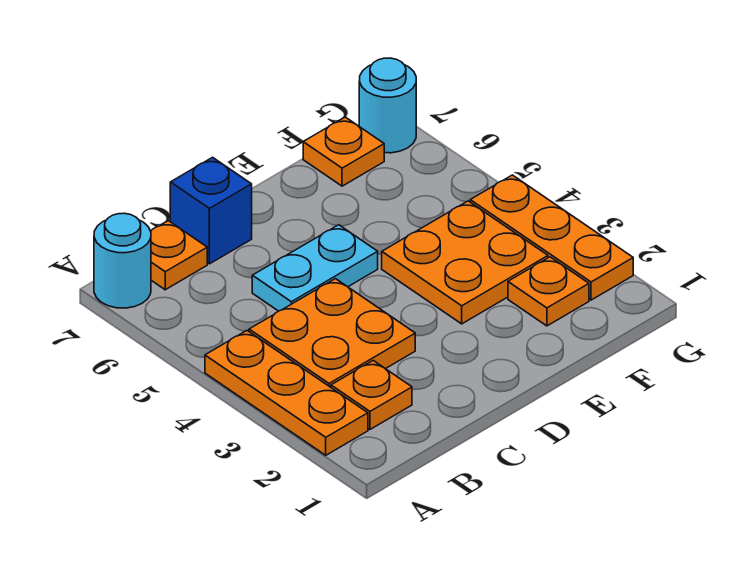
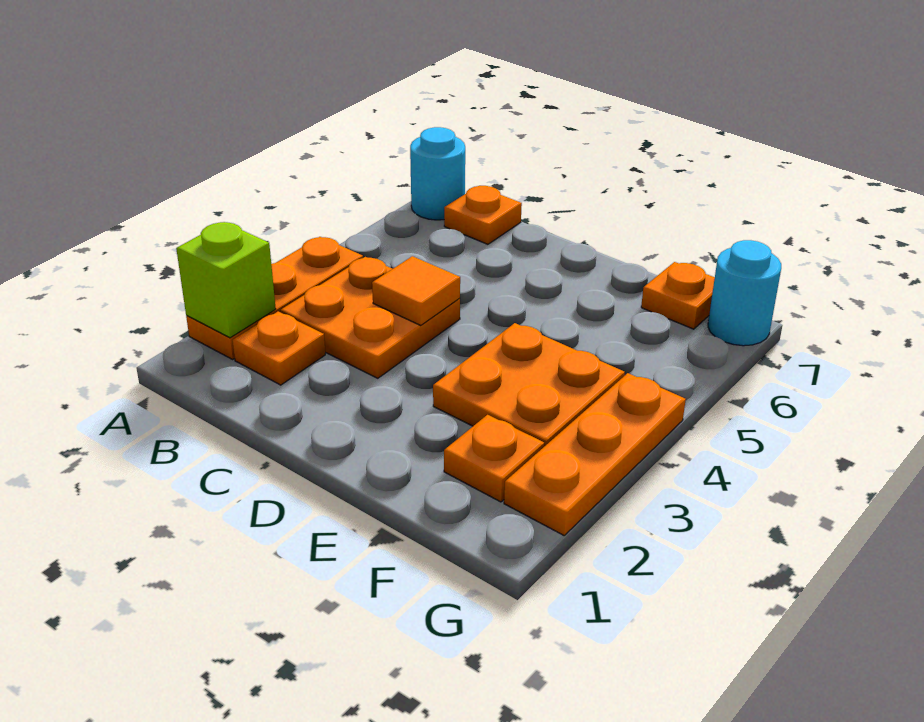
none -> lime 1x1 brick [176,222,276,338]
none -> orange 1x1 tile [372,256,460,326]
cyan 1x2 plate [252,225,378,311] -> none
blue 1x1 brick [170,157,252,264] -> none

